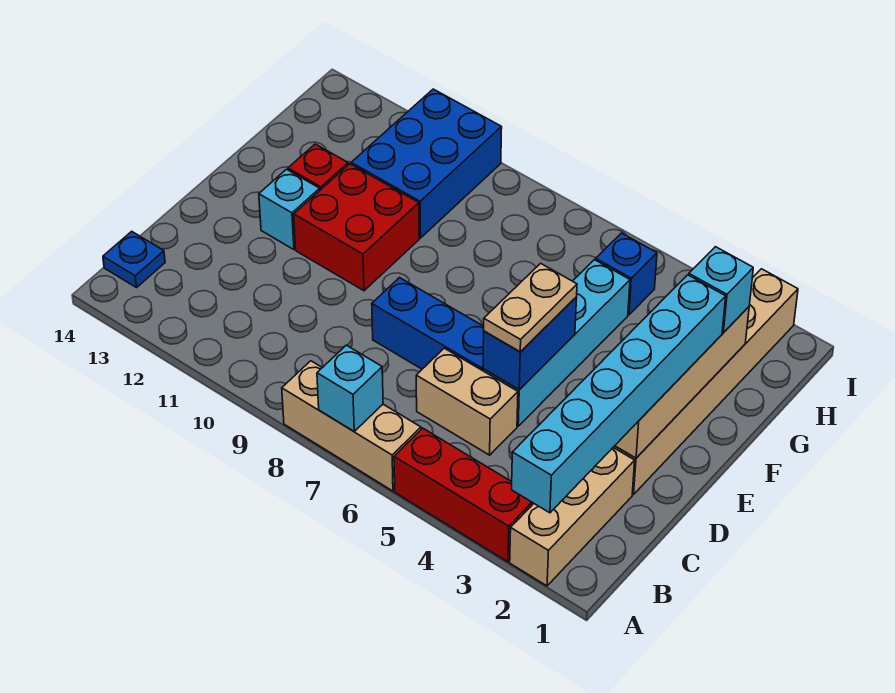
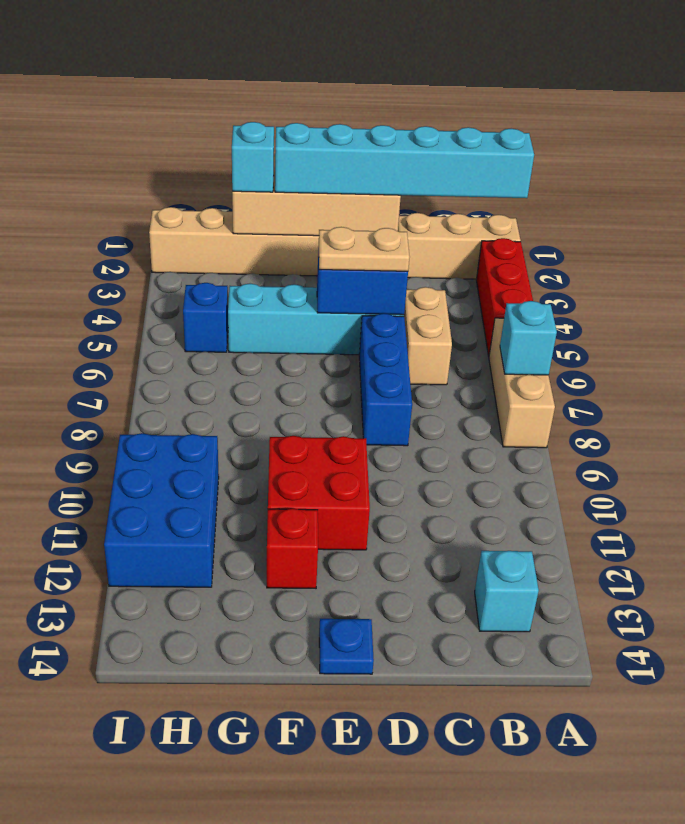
blue 1x1 plate [103,231,165,288] -> blue 1x1 plate moved to [319,619,374,674]
cyan 1x1 brick [259,169,320,250] -> cyan 1x1 brick moved to [475,551,539,632]
blue 2x3 brick [351,89,502,238] -> blue 2x3 brick turned to [104,433,219,587]

